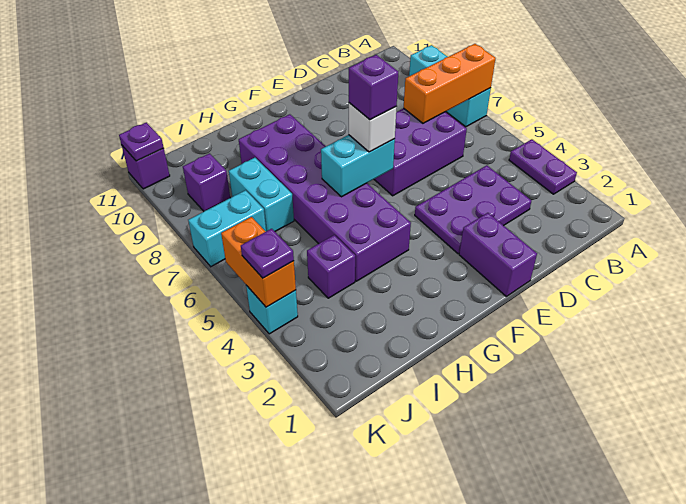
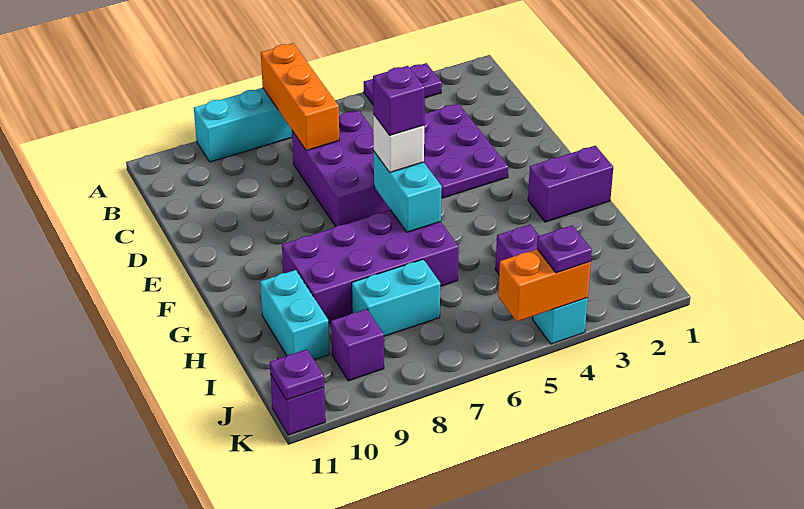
purple 1x2 brick [459,213,537,296] -> purple 1x2 brick moved to [528,146,613,222]
purple 2x6 brick [239,114,411,281] -> purple 2x4 brick [282,210,459,323]
cyan 1x2 brick [188,190,266,267] -> cyan 1x2 brick moved to [260,270,329,360]

